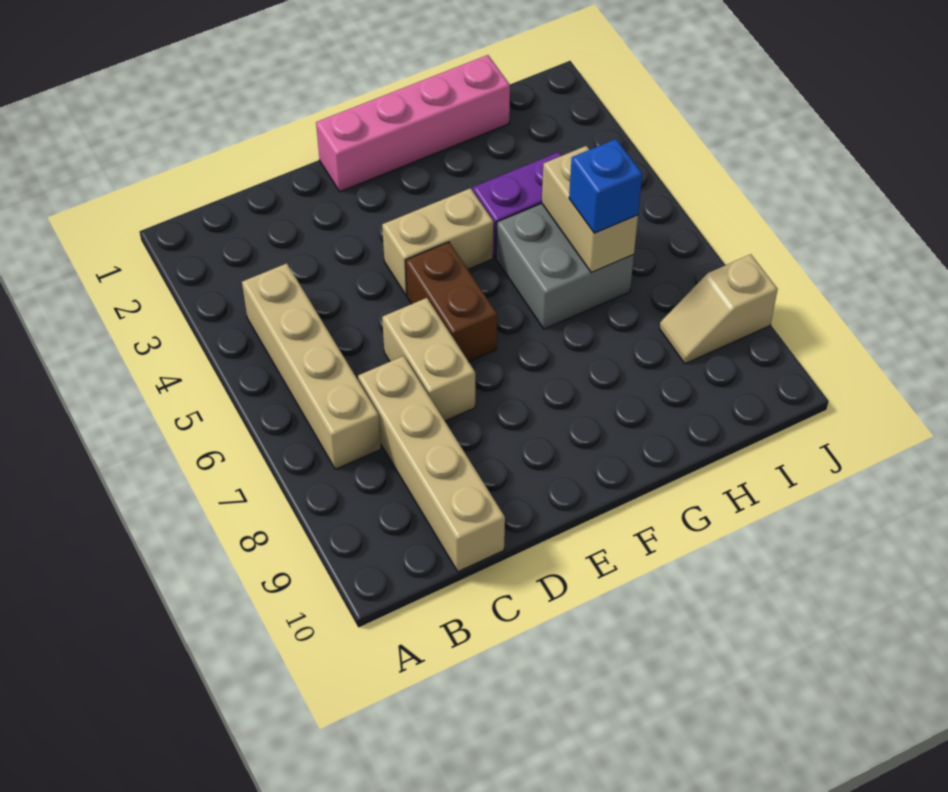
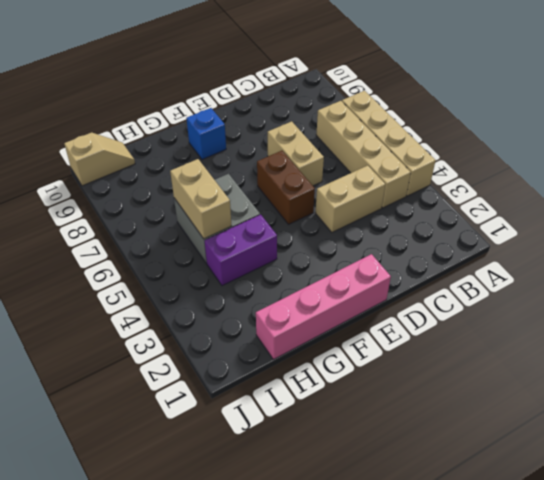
tan 1x4 brick [358,356,505,572] -> tan 1x4 brick moved to [342,91,436,196]
tan 1x2 brick [382,188,494,295] -> tan 1x2 brick moved to [315,165,385,232]
blue 1x1 brick [569,139,642,233] -> blue 1x1 brick moved to [186,108,226,159]
tan 1x2 slope [659,254,778,364] -> tan 1x2 slope moved to [64,133,135,186]

